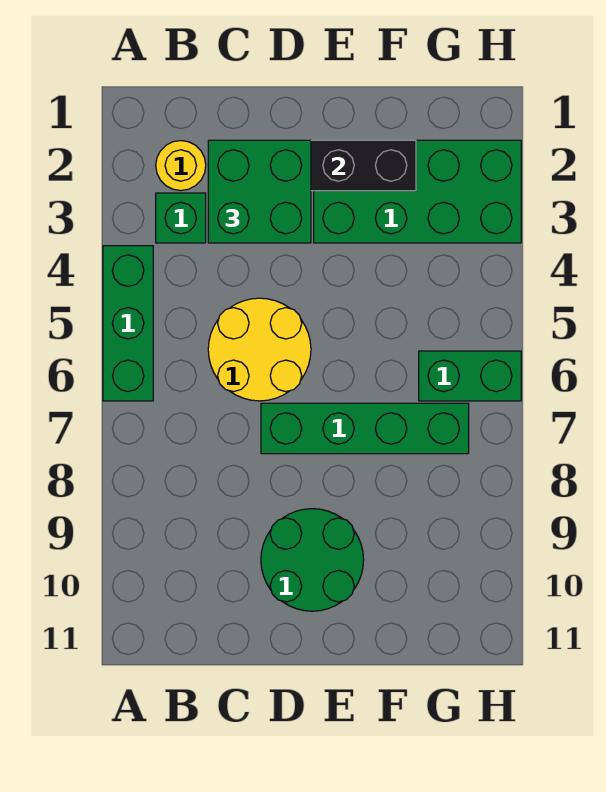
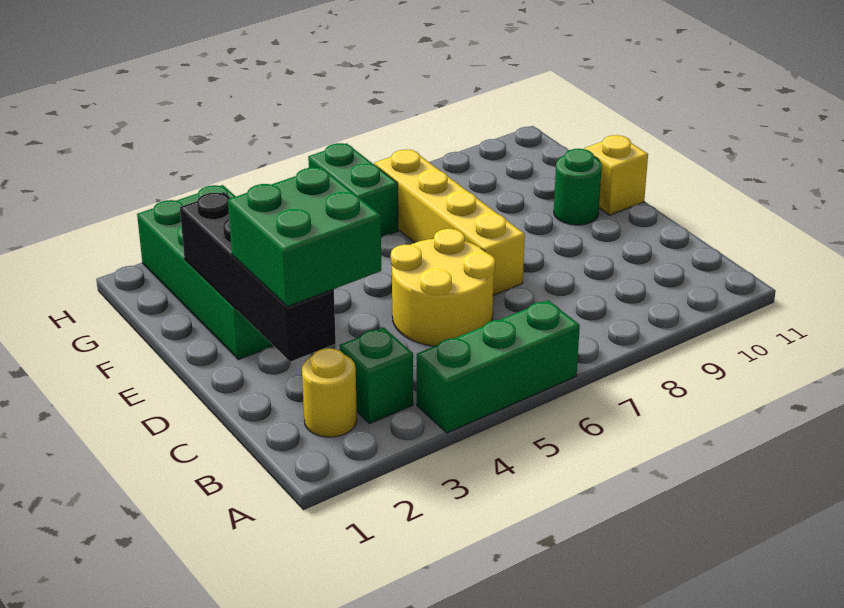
green 1x4 brick [261,403,469,454] -> yellow 1x4 brick [374,150,525,295]
green 2x2 round brick [261,509,364,611] -> green 1x1 round brick [554,149,602,225]
none -> yellow 1x1 brick [584,135,648,215]

